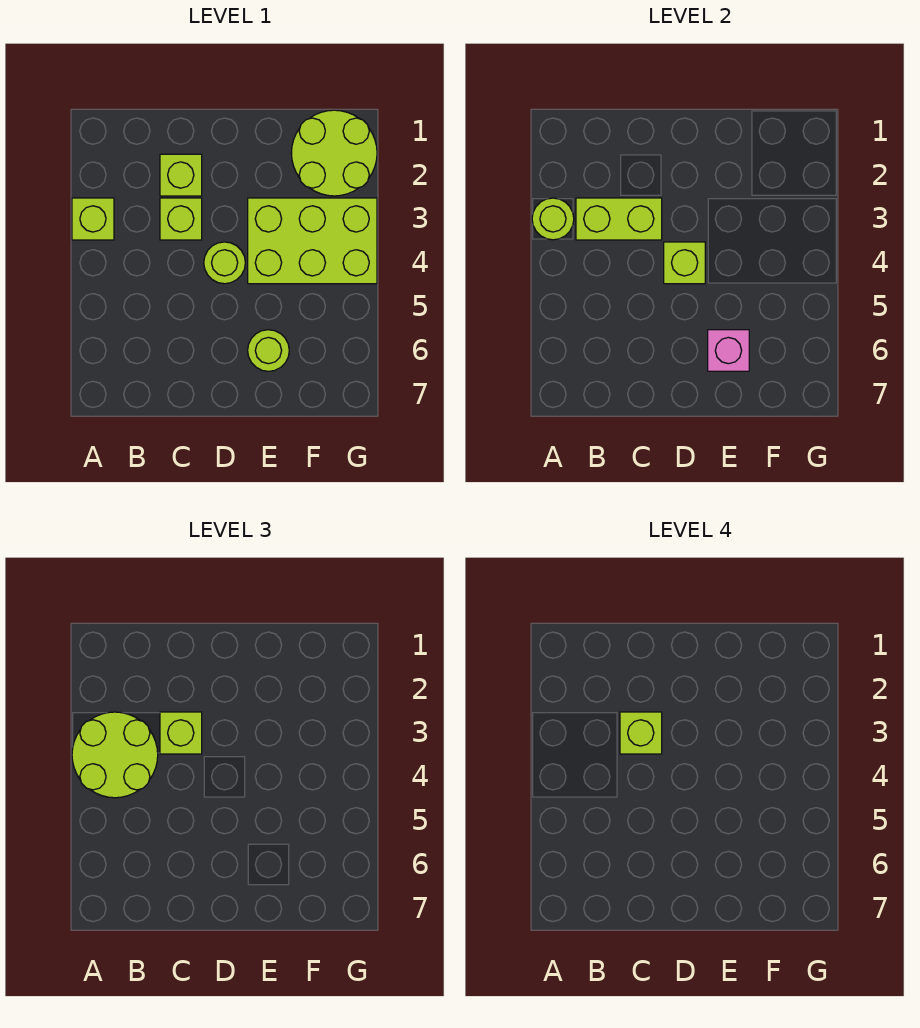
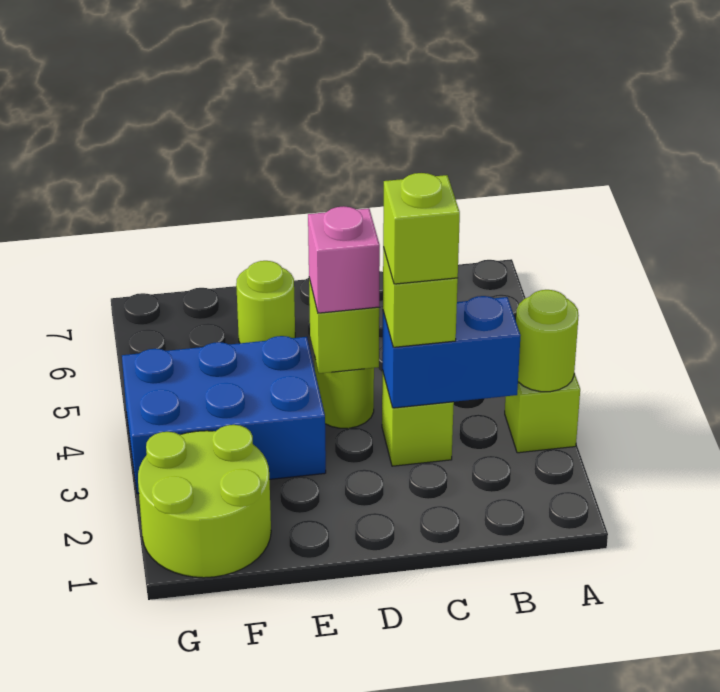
lime 2x2 round brick [72,712,158,798] -> none
lime 1x2 brick [576,198,662,240] -> blue 1x2 brick [382,296,520,408]
lime 1x1 brick [160,154,202,196] -> none
lime 2x3 brick [248,198,377,284] -> blue 2x3 brick [122,336,326,494]
pink 1x1 brick [708,330,749,371] -> pink 1x1 brick moved to [308,206,380,313]

